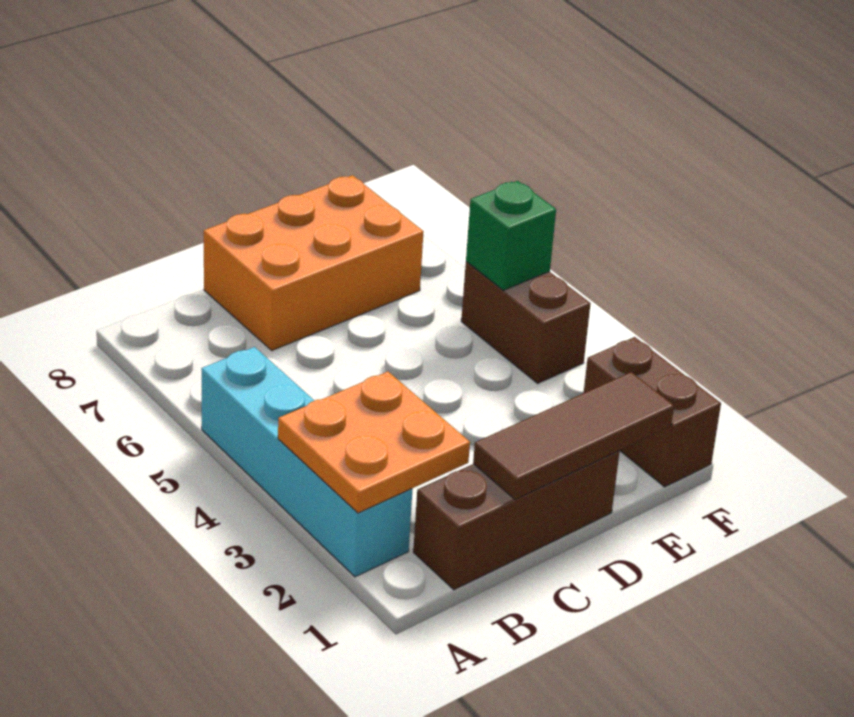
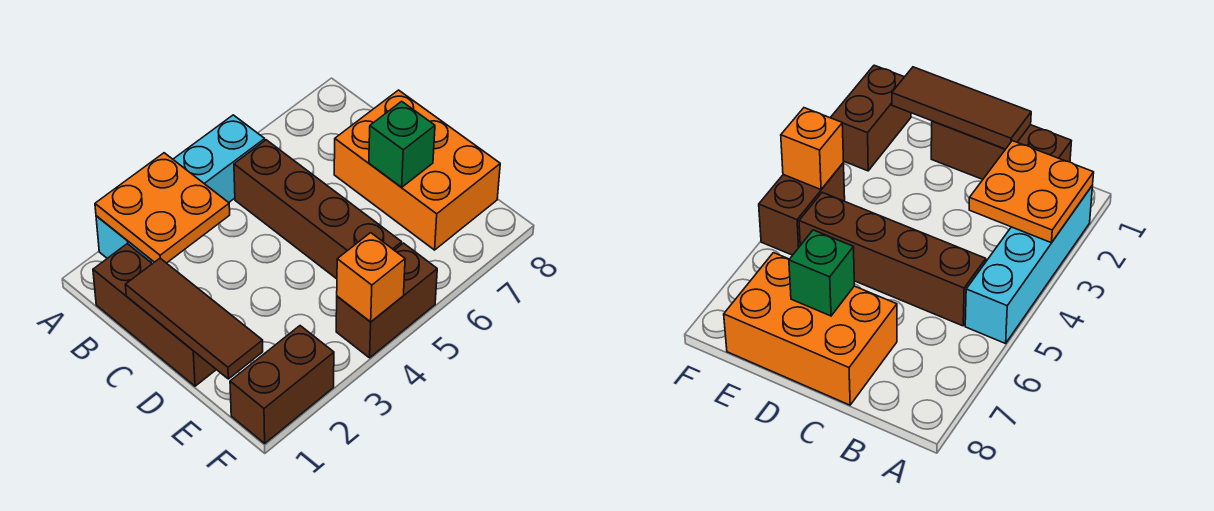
none -> brown 1x4 brick [234,140,402,279]
none -> orange 1x1 brick [337,233,405,322]
green 1x1 brick [466,181,556,290] -> green 1x1 brick moved to [369,101,435,187]

